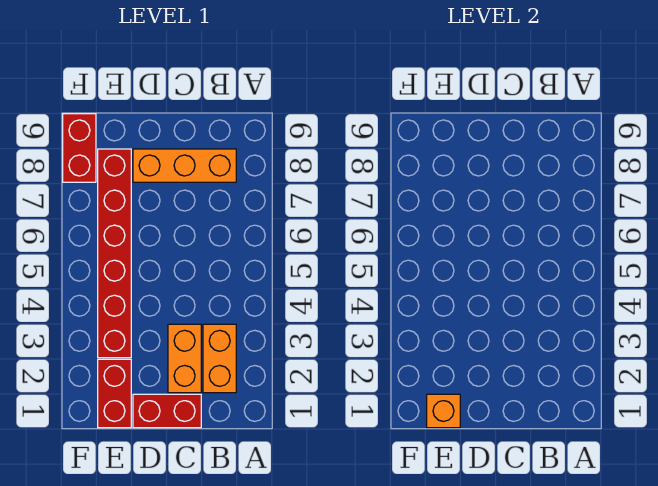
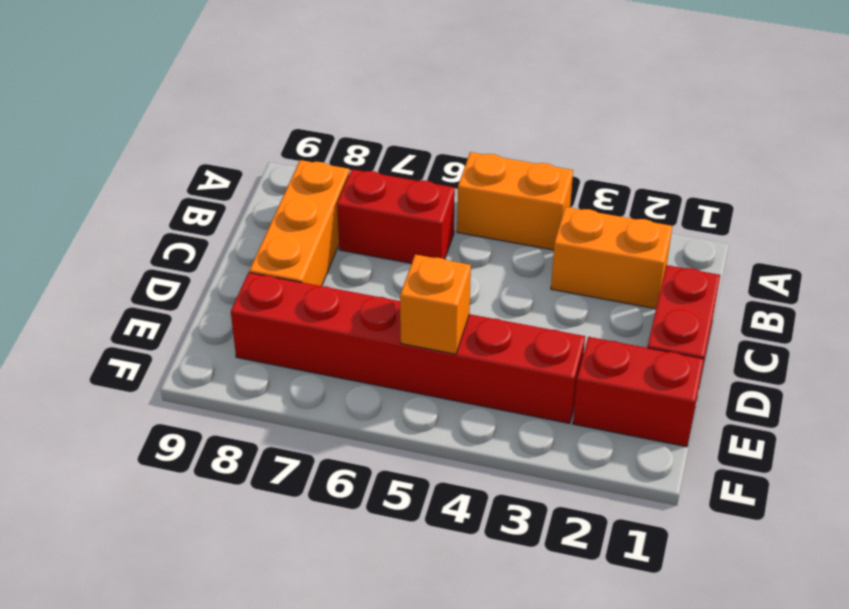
orange 1x2 brick [168,324,201,393] -> orange 1x2 brick moved to [457,152,573,250]
orange 1x1 brick [427,394,460,428] -> orange 1x1 brick moved to [400,255,471,354]
red 1x2 brick [63,114,96,182] -> red 1x2 brick moved to [337,169,455,264]

